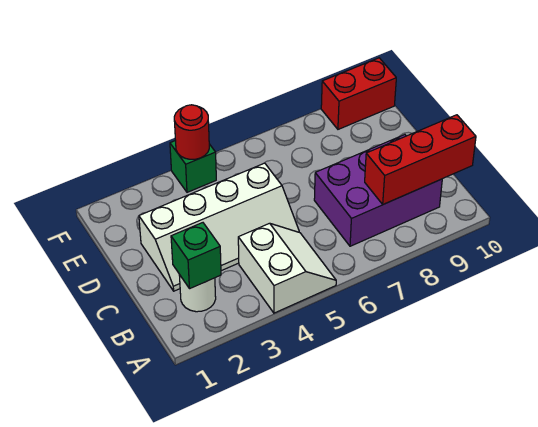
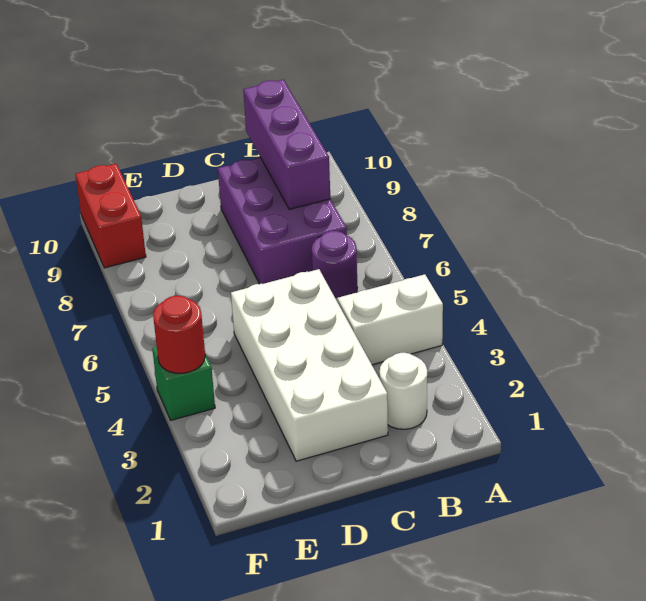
green 1x1 brick [171,223,221,289] -> none
none -> purple 1x1 round brick [312,231,357,298]
red 1x3 brick [365,115,476,204] -> purple 1x3 brick [243,80,330,209]
white 2x4 slope [139,163,299,291] -> white 2x4 brick [231,269,388,461]

